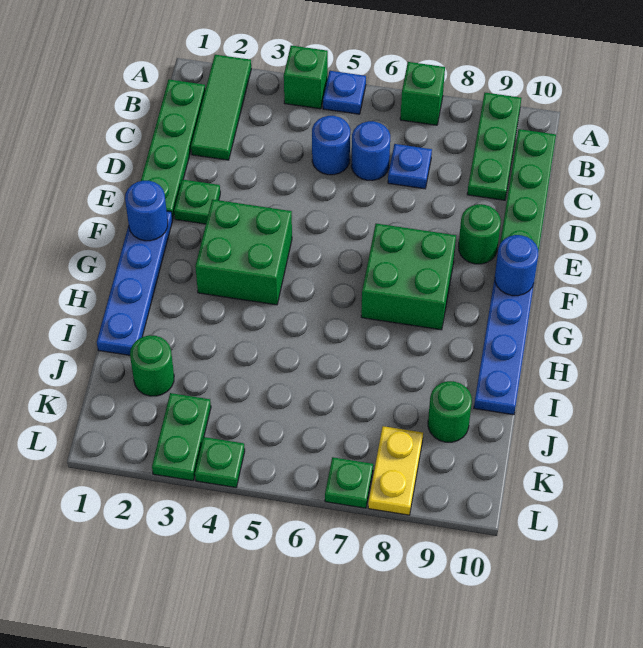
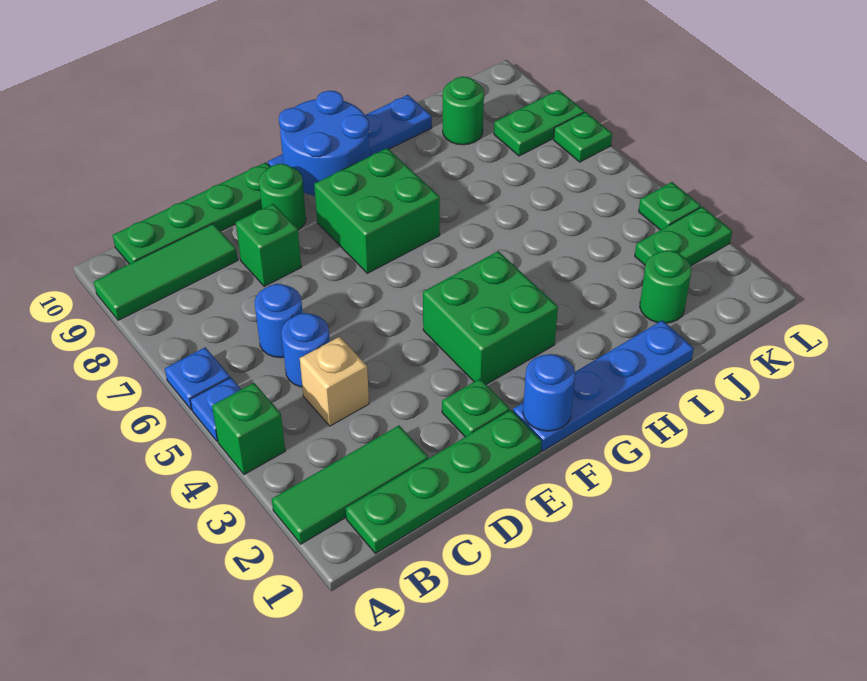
green 1x1 brick [400,62,445,125] -> green 1x1 brick moved to [236,204,301,286]
green 1x3 plate [467,93,521,200] -> green 1x3 tile [94,224,238,320]
none -> tan 1x1 brick [300,337,369,426]
blue 1x1 plate [388,144,432,189] -> blue 1x1 plate moved to [165,347,230,410]
blue 1x1 round brick [495,235,538,296] -> blue 2x2 round brick [279,91,370,196]
yellow 1x2 plate [368,426,423,515] -> green 1x2 plate [494,90,584,156]

